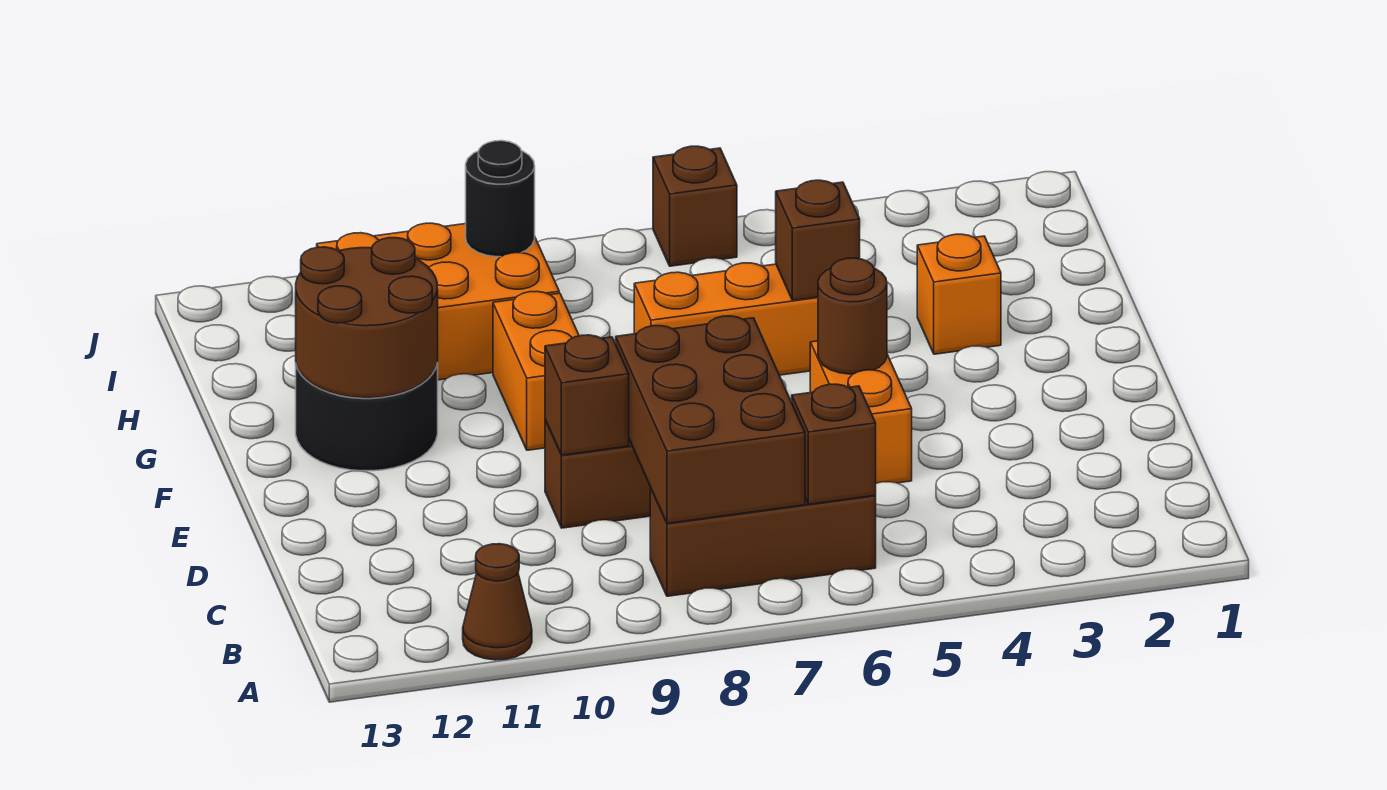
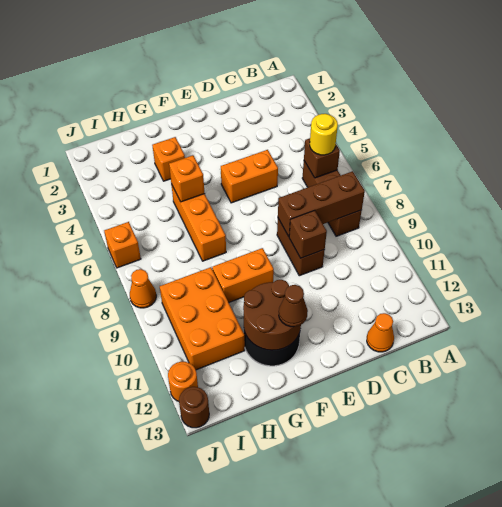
brown 1x1 cone [463,544,532,660] -> brown 1x1 cone moved to [279,285,308,327]
none -> yellow 1x1 round brick [310,114,338,155]
brown 2x3 brick [616,316,805,523] -> brown 1x3 brick [278,171,365,236]
none -> orange 1x1 cone [367,313,394,352]
brown 1x1 round brick [818,258,887,374] -> brown 1x1 round brick moved to [179,387,209,428]
brown 1x1 brick [776,180,860,300] -> orange 1x1 brick [169,155,205,202]
black 1x1 round brick [466,141,535,257] -> none
brown 1x1 brick [653,146,737,266] -> orange 1x1 brick [104,222,141,268]
none -> orange 1x1 cone [130,269,156,308]
none -> orange 1x1 round brick [168,362,198,401]

